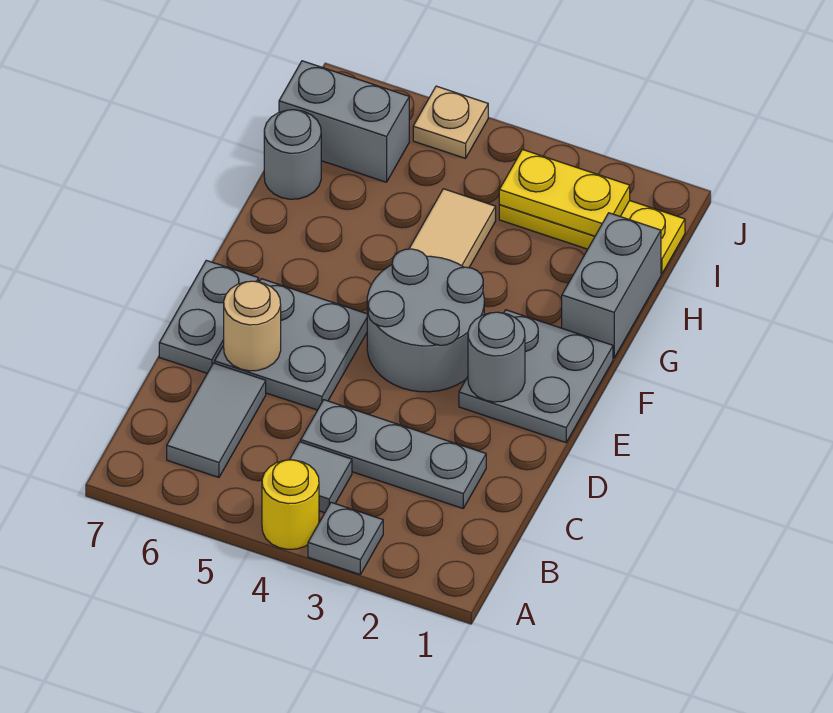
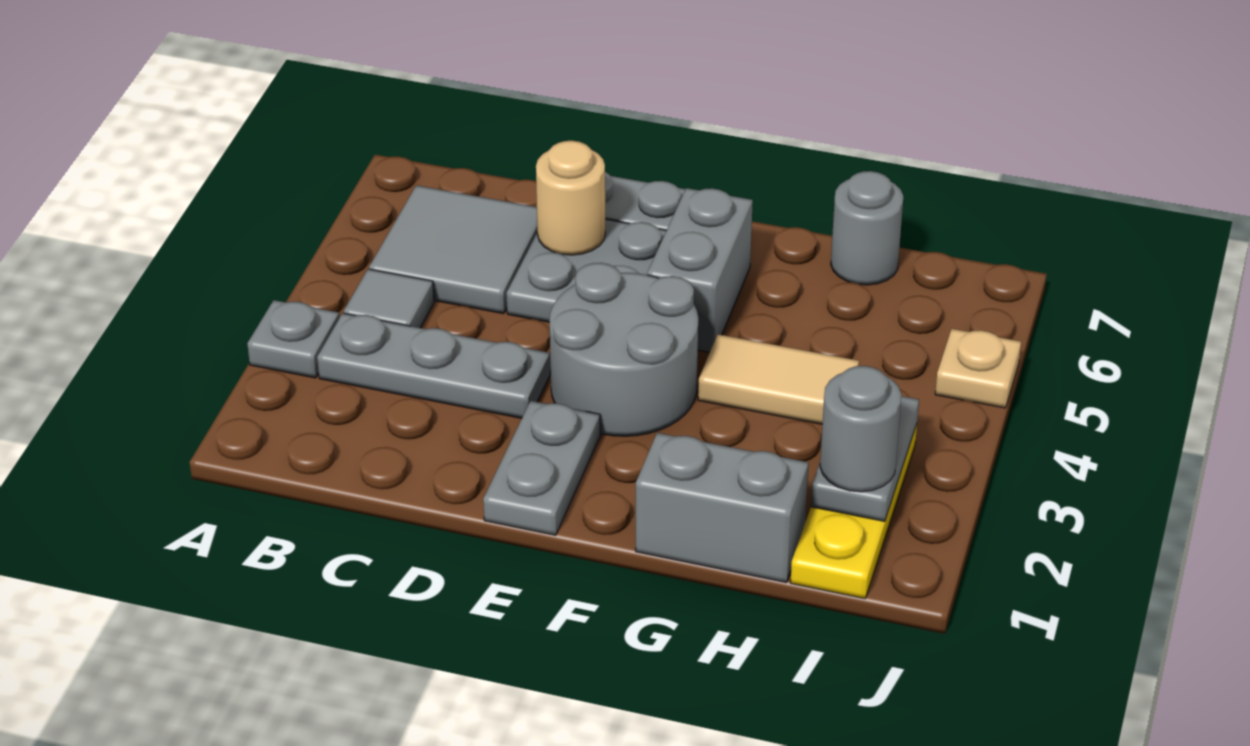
yellow 1x1 round brick [262,460,319,549] -> none
grey 1x2 tile [167,363,266,477] -> grey 2x2 tile [369,185,537,314]
grey 1x3 plate [301,400,486,508] -> grey 1x3 plate turned to [317,313,550,418]
grey 2x2 plate [459,310,613,442] -> grey 1x2 plate [483,401,600,535]
grey 1x1 round brick [468,312,525,402] -> grey 1x1 round brick moved to [820,366,901,492]
yellow 1x2 plate [499,149,630,236] -> grey 1x2 plate [811,396,919,521]
grey 1x2 brick [279,61,409,182] -> grey 1x2 brick moved to [647,188,753,352]

